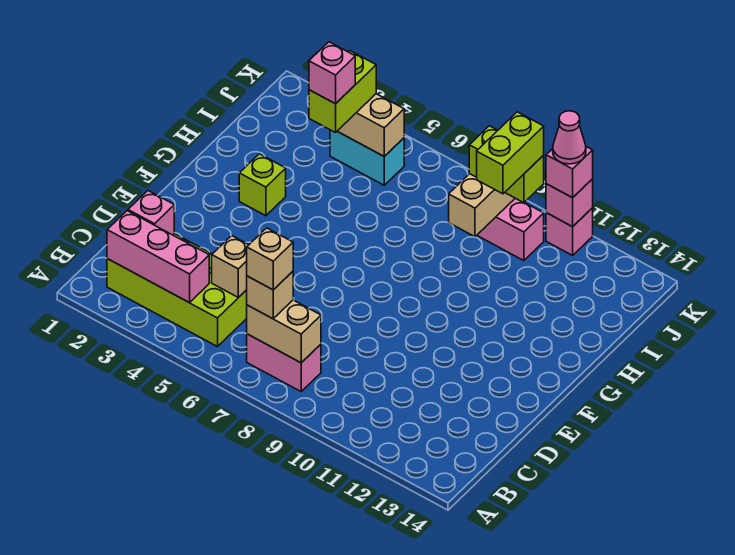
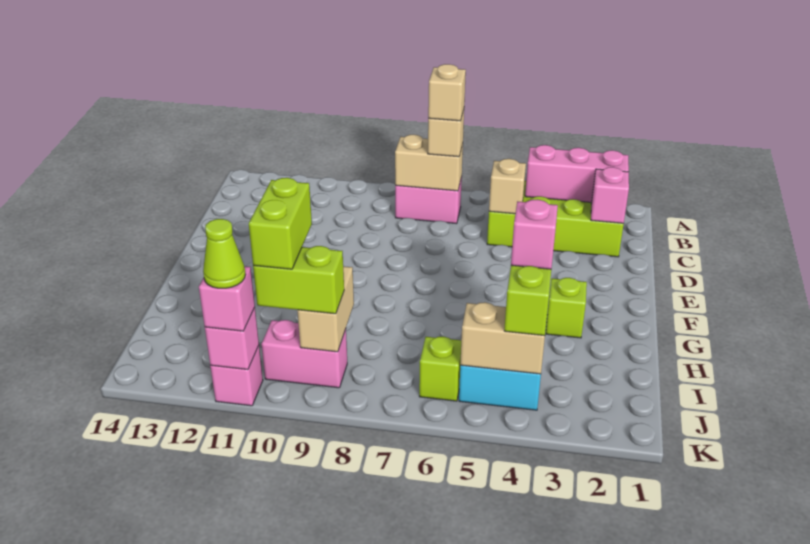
none -> lime 1x1 brick [419,336,461,401]
pink 1x1 cone [553,111,586,164] -> lime 1x1 cone [203,219,245,288]

